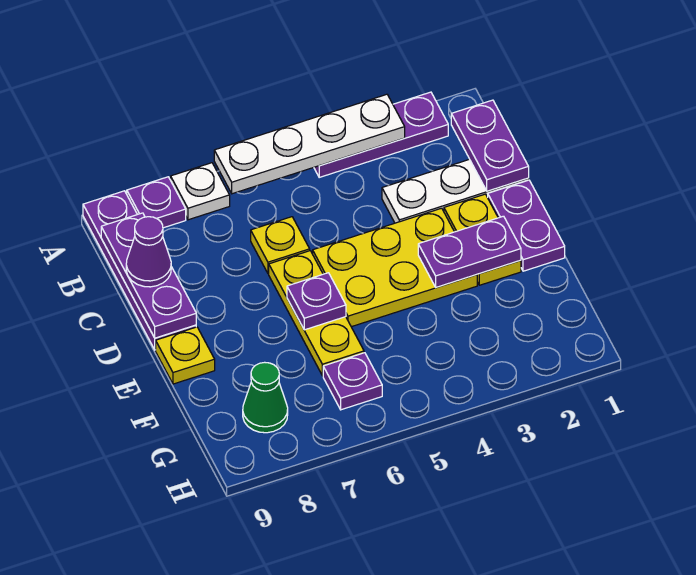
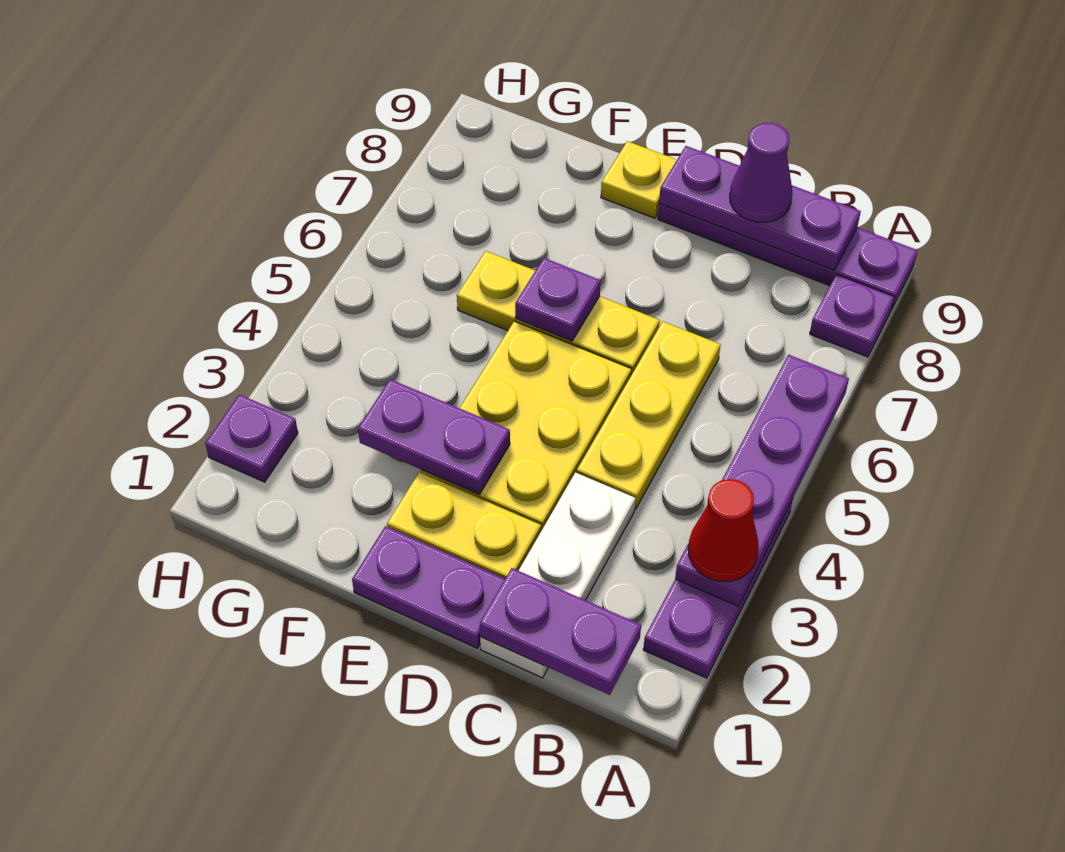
white 1x4 plate [214,94,405,194] -> purple 1x4 plate [675,355,849,606]
none -> red 1x1 cone [688,479,759,581]
white 1x1 plate [171,163,230,220] -> none
yellow 1x1 plate [251,217,310,274] -> yellow 1x3 plate [577,322,721,509]
purple 1x2 plate [418,216,521,287] -> purple 1x2 plate turned to [358,379,510,494]
purple 1x1 plate [323,353,382,410] -> purple 1x1 plate moved to [205,395,298,482]
green 1x1 cone [243,362,288,433] -> none

